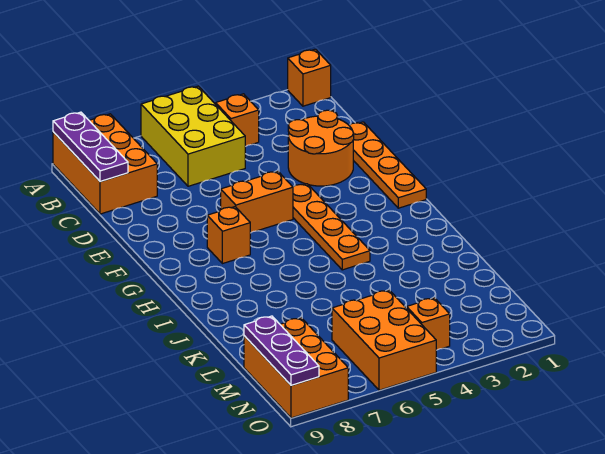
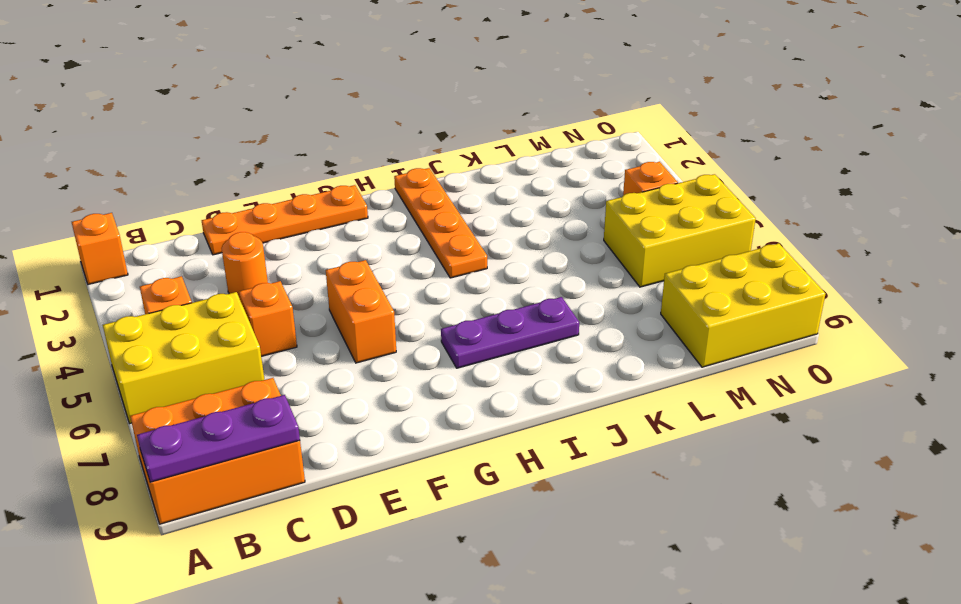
orange 2x2 round brick [288,110,354,186] -> orange 1x1 round brick [222,232,268,298]
orange 1x4 plate [293,184,370,270] -> orange 1x4 plate turned to [394,168,487,278]
orange 1x1 brick [207,207,250,264] -> orange 1x1 brick moved to [239,281,297,356]
orange 2x3 brick [332,290,436,390] -> yellow 2x3 brick [604,174,756,287]
orange 2x3 brick [244,318,348,418] -> yellow 2x3 brick [661,243,826,367]
purple 1x3 plate [244,316,319,385] -> purple 1x3 plate moved to [441,297,579,368]

